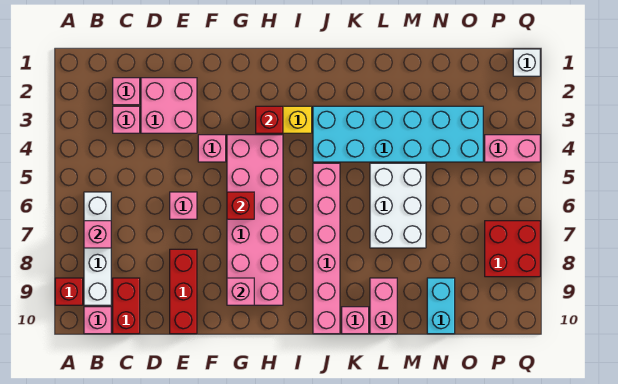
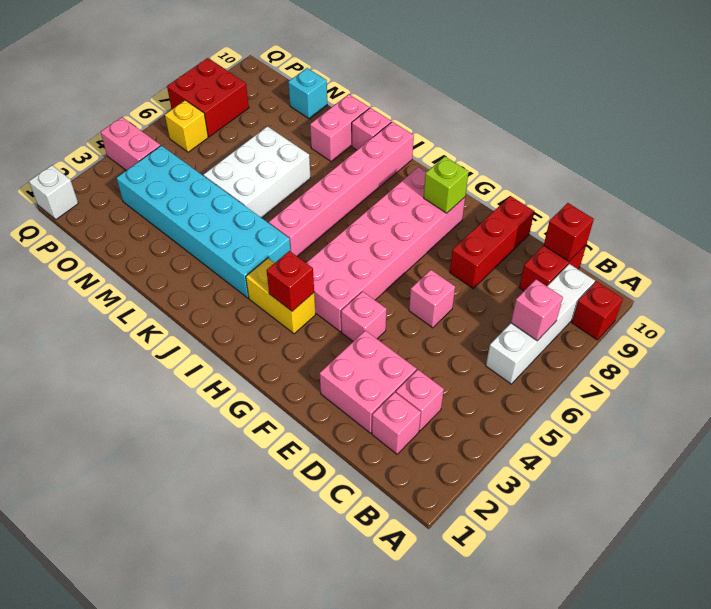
pink 1x1 brick [84,307,111,334] -> none
red 1x1 brick [227,192,254,219] -> red 1x1 brick moved to [544,203,594,261]
pink 1x1 brick [227,278,254,305] -> lime 1x1 brick [424,157,469,213]
cyan 1x2 brick [427,278,455,334] -> cyan 1x1 brick [288,68,327,119]
none -> yellow 1x1 brick [165,100,208,152]

